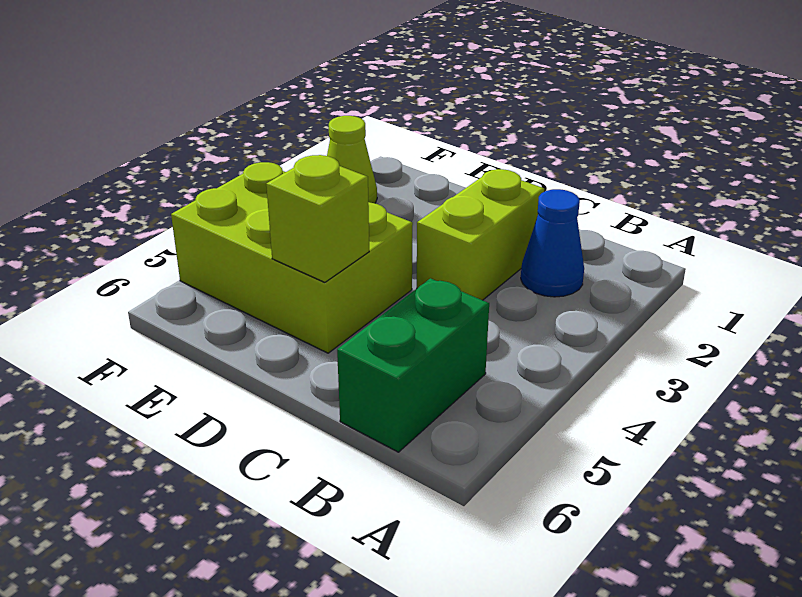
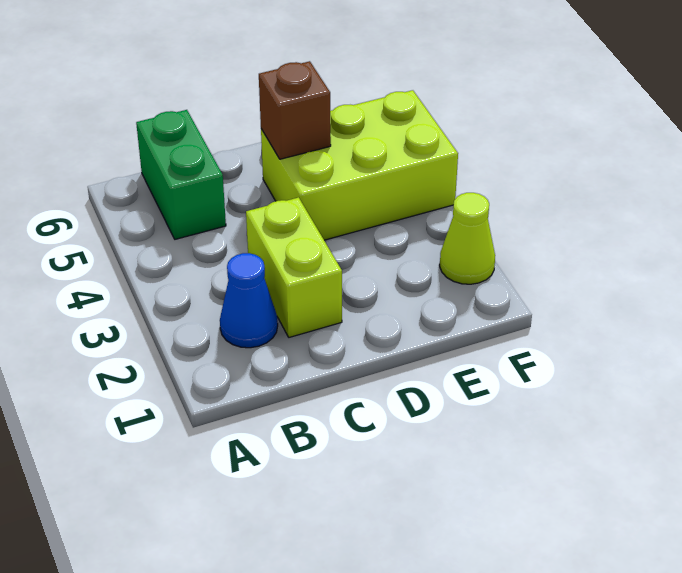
lime 1x1 brick [266,155,369,282] -> brown 1x1 brick [259,61,331,159]

